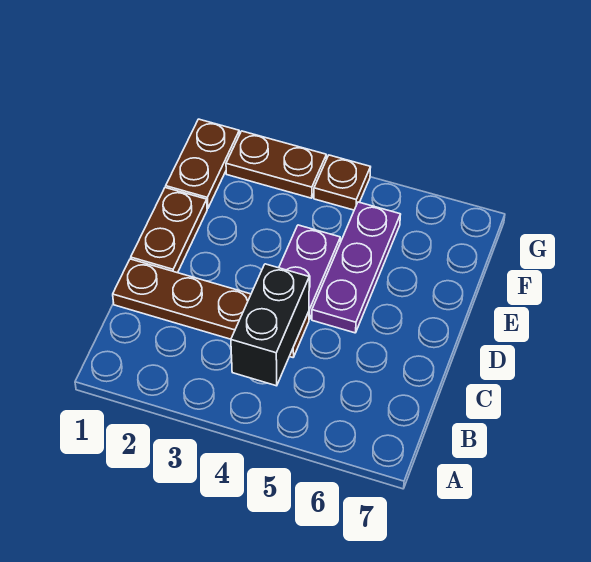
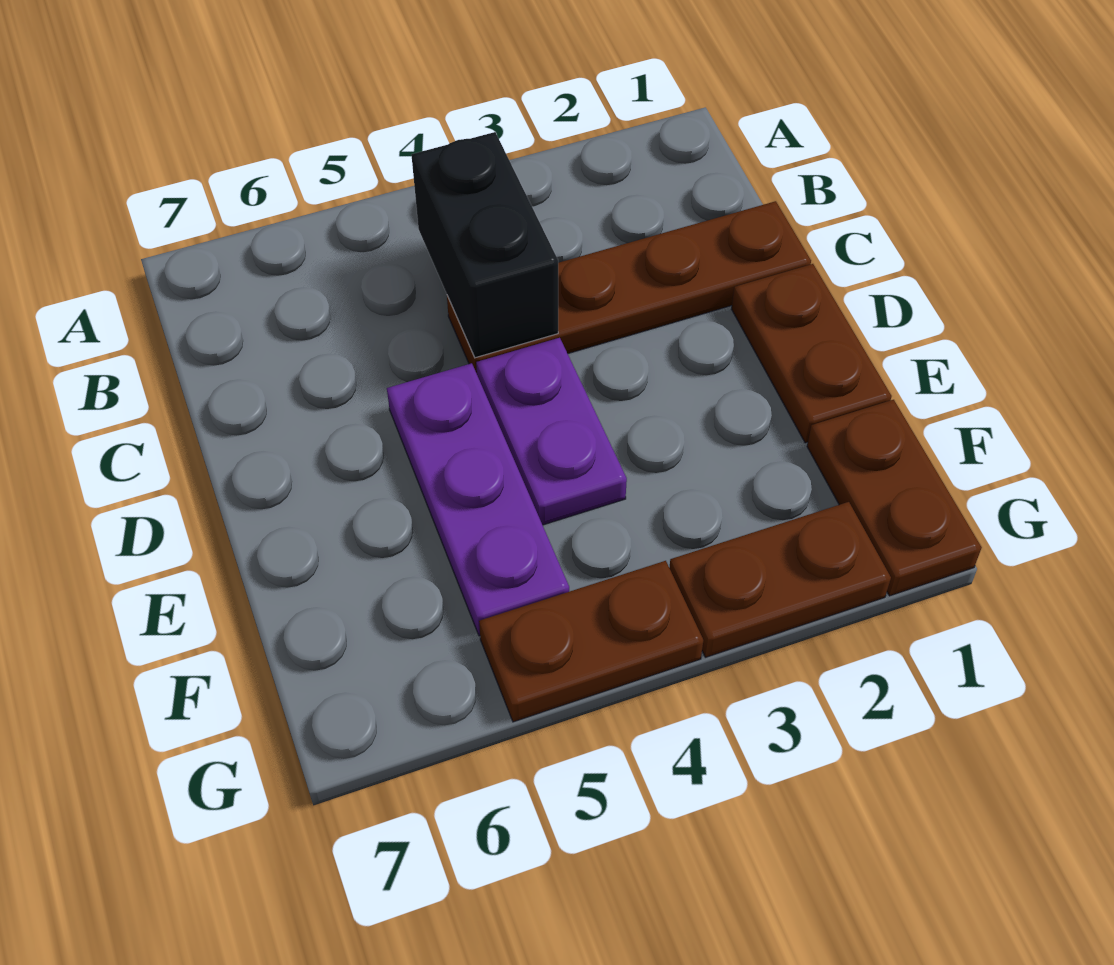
brown 1x1 plate [314,155,371,210] -> brown 1x2 plate [479,561,703,722]

